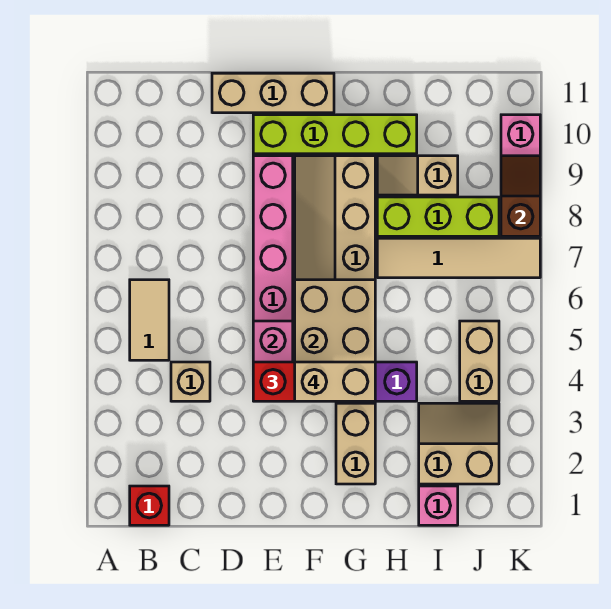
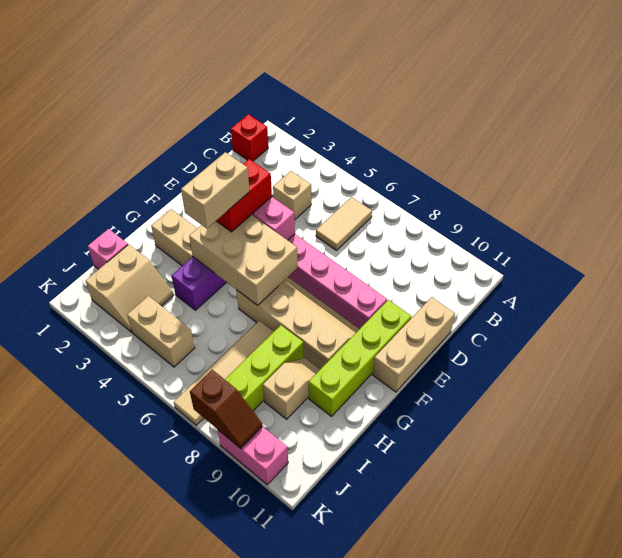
tan 1x2 tile [130,280,169,360] -> tan 1x2 tile turned to [316,197,372,251]

